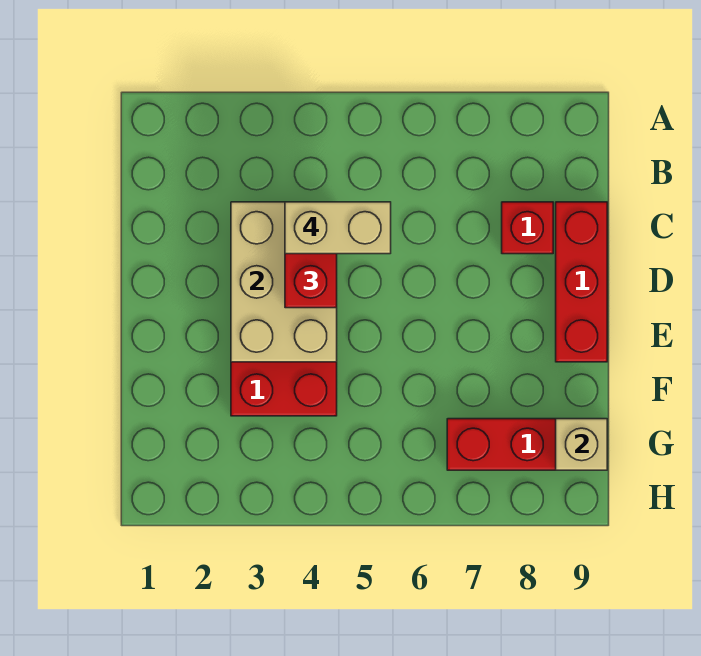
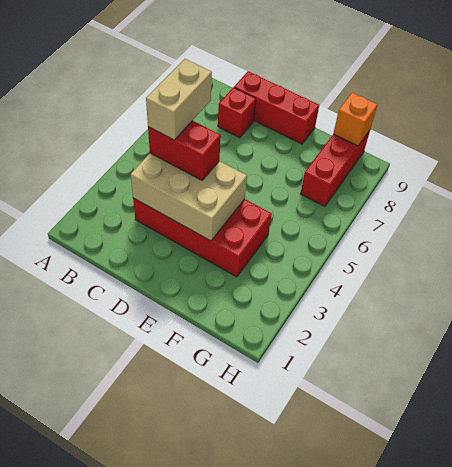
tan 1x1 brick [556,419,607,470] -> orange 1x1 brick [333,93,377,146]

